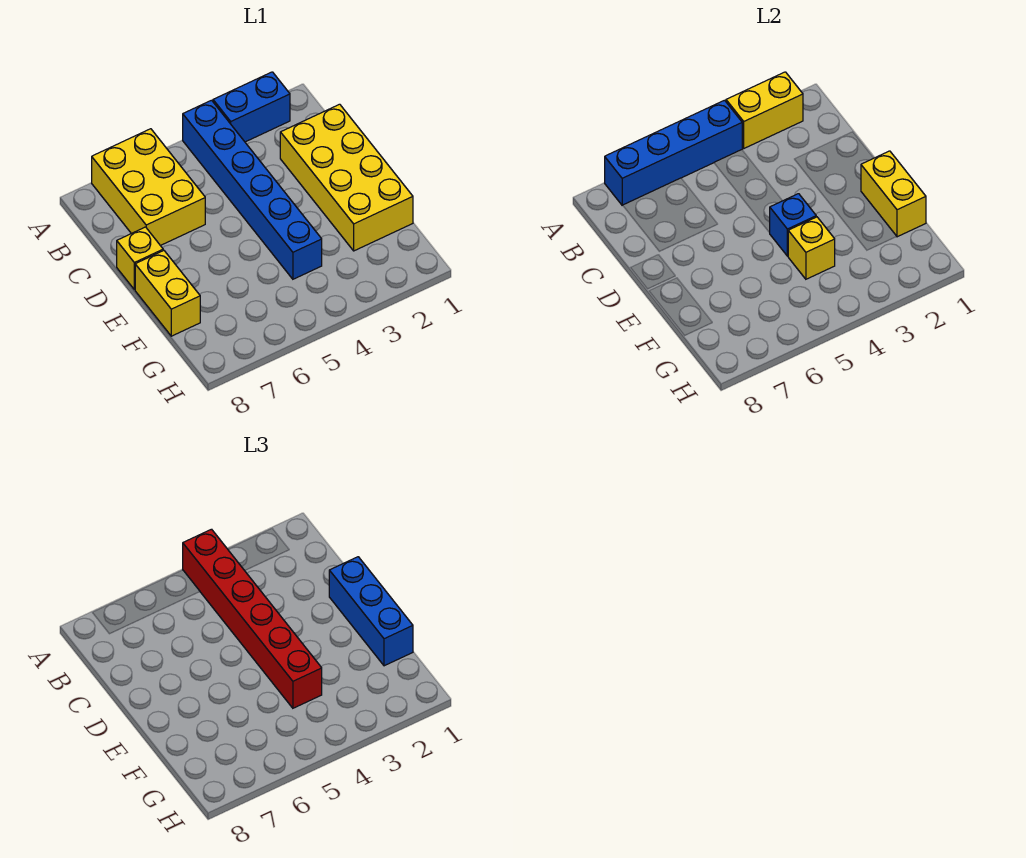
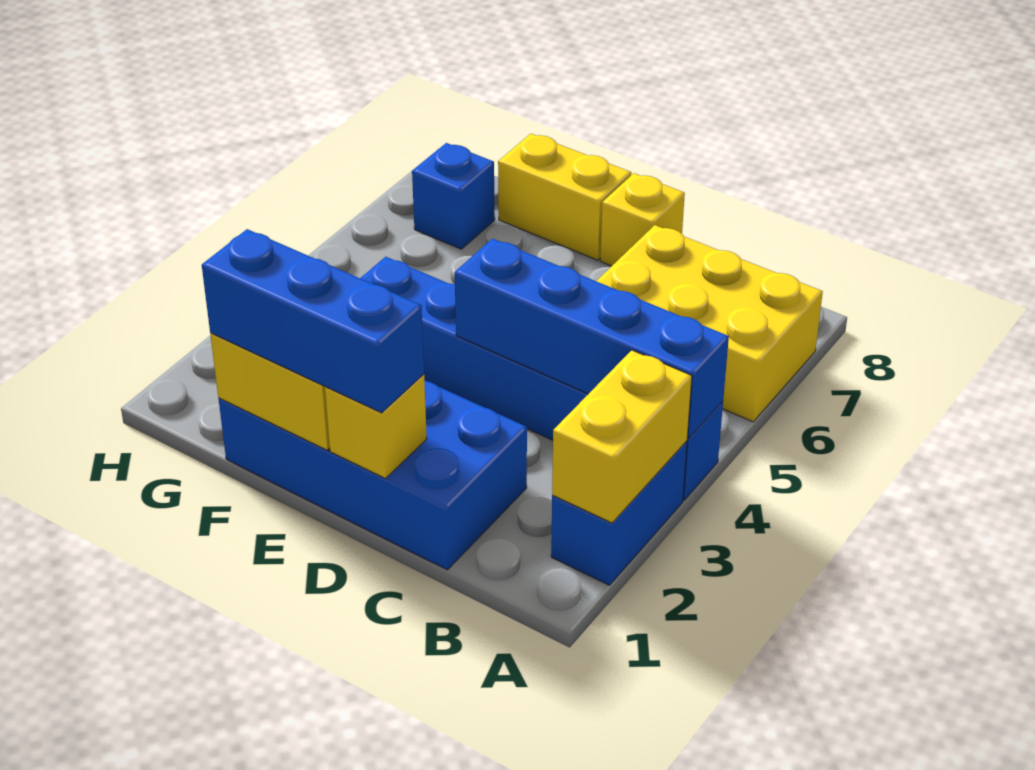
blue 1x4 brick [605,100,742,205] -> blue 1x4 brick turned to [455,239,729,438]
red 1x6 brick [183,529,322,708] -> none
yellow 2x4 brick [280,104,413,251] -> blue 2x4 brick [219,380,527,570]
blue 1x1 brick [770,194,816,256] -> blue 1x1 brick moved to [412,143,495,249]
yellow 1x1 brick [788,217,835,279] -> yellow 1x1 brick moved to [325,374,427,478]

